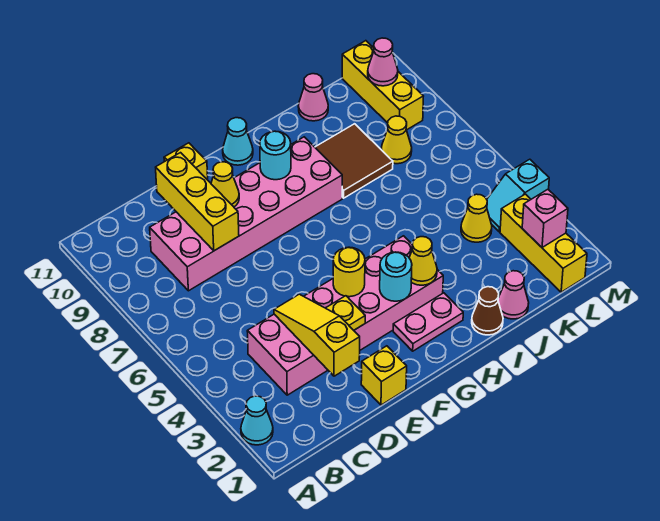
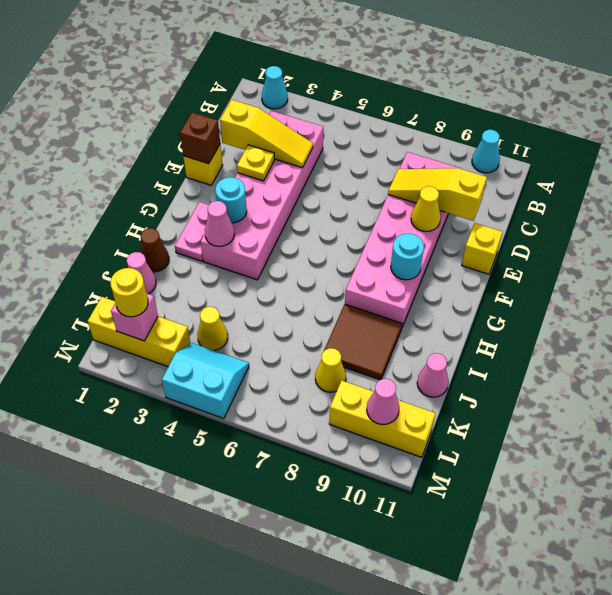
yellow 1x3 brick [156,153,239,251] -> yellow 1x3 slope [388,168,487,221]
none -> brown 1x1 brick [180,112,220,164]
yellow 1x1 round brick [333,247,365,297] -> yellow 1x1 round brick moved to [111,268,148,317]
cyan 1x1 cone [223,118,253,165] -> cyan 1x1 cone moved to [472,130,500,173]
yellow 1x1 cone [409,237,437,285] -> pink 1x1 cone [205,201,235,246]
cyan 1x2 slope [487,159,549,232] -> cyan 2x2 slope [162,343,249,419]

